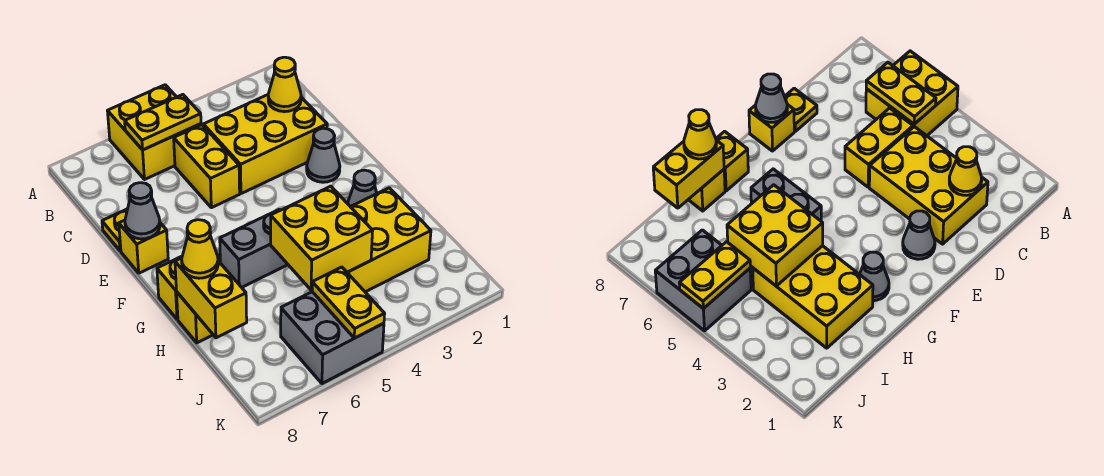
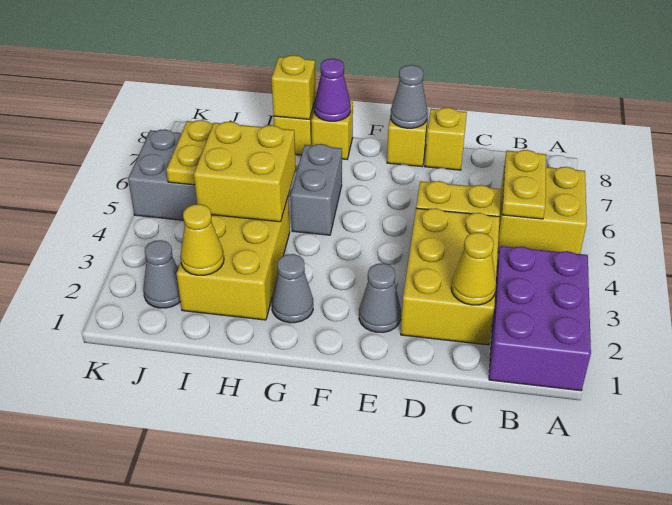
none -> purple 2x3 brick [489,246,591,391]
yellow 1x1 plate [102,209,127,251] -> yellow 1x1 brick [425,108,467,170]
none -> purple 1x1 cone [314,59,351,121]
yellow 1x2 brick [175,258,247,338] -> yellow 1x1 brick [272,55,316,119]
yellow 1x1 cone [182,220,218,278] -> yellow 1x1 cone moved to [180,204,224,275]
none -> grey 1x1 cone [143,240,181,308]
yellow 1x2 plate [312,267,385,338] -> yellow 1x2 plate turned to [166,120,213,185]

